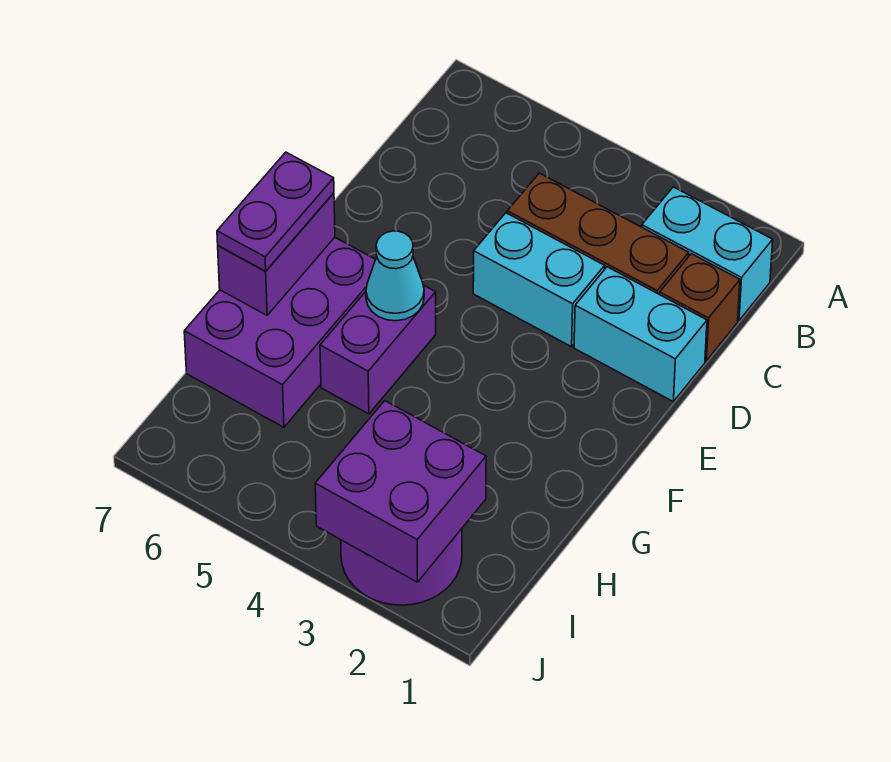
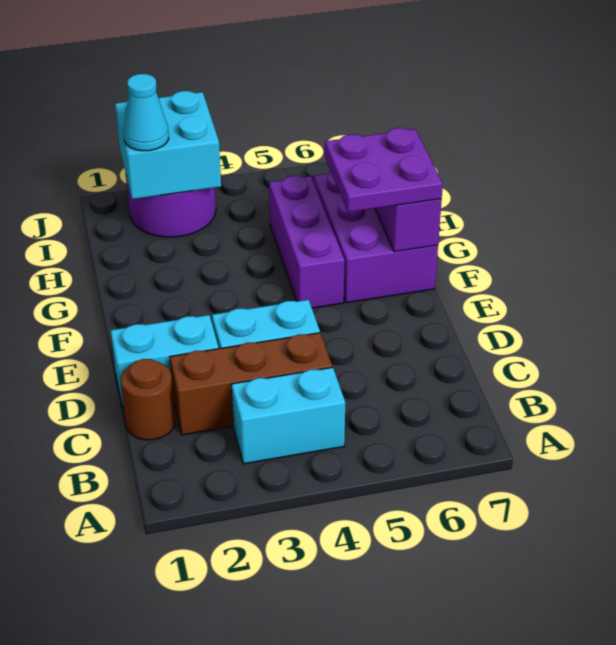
cyan 1x2 brick [642,187,773,320] -> cyan 1x2 brick moved to [231,367,345,464]
brown 1x1 brick [660,254,740,361] -> brown 1x1 round brick [121,359,175,440]
purple 1x2 brick [320,285,436,414] -> purple 1x3 brick [269,176,345,308]
cyan 1x1 cone [366,231,424,321] -> cyan 1x1 cone moved to [123,74,169,151]
purple 1x2 plate [217,152,334,271] -> purple 2x2 plate [325,128,443,212]
purple 2x2 brick [315,401,486,582] -> cyan 2x2 brick [115,91,221,199]

